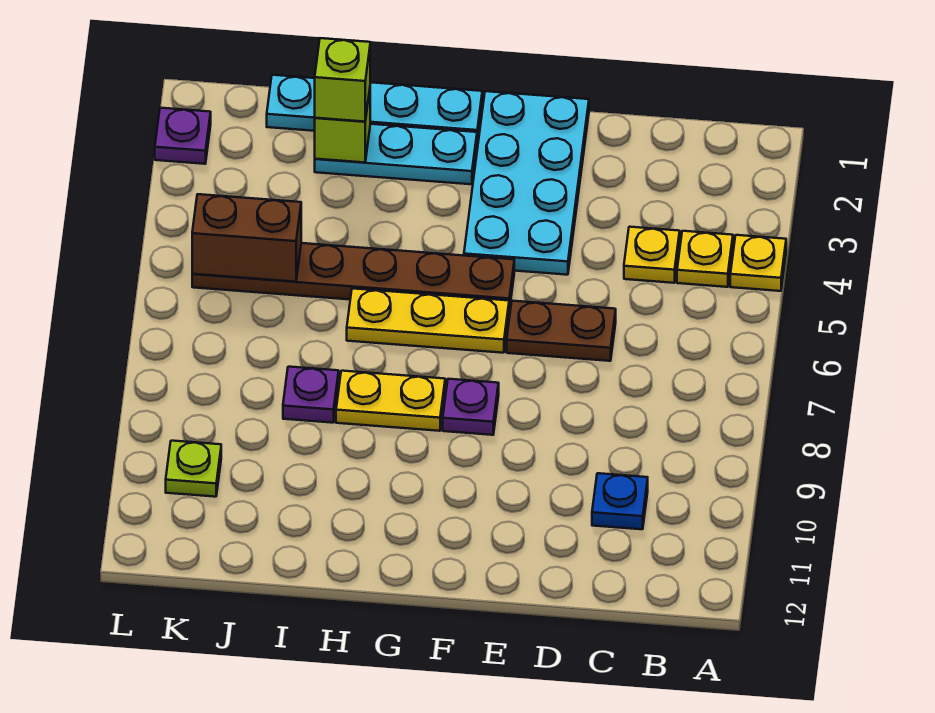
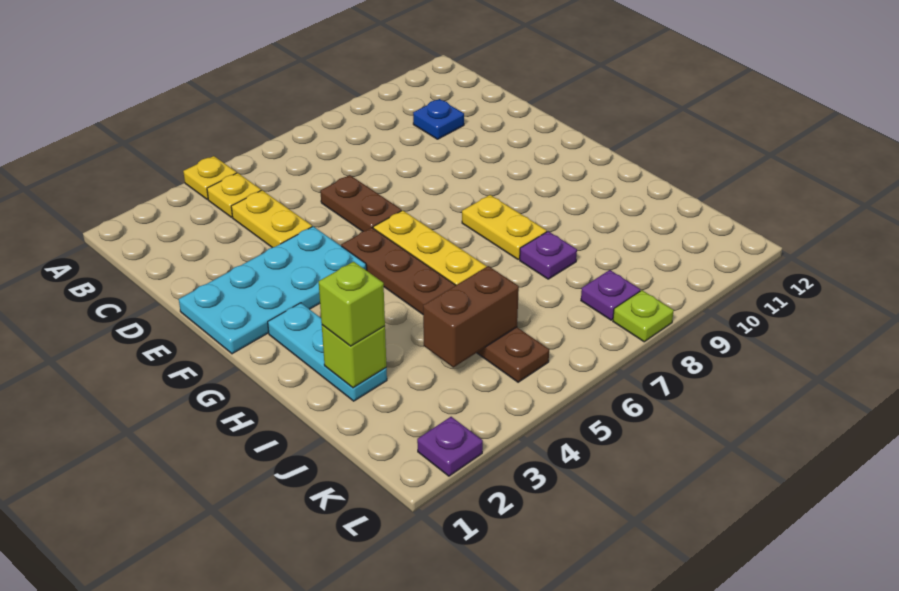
yellow 1x1 plate [624,227,680,283] -> yellow 1x2 plate [231,190,312,248]
purple 1x1 plate [443,379,499,435] -> purple 1x1 plate moved to [581,270,640,320]
cyan 1x4 plate [267,75,482,142] -> none
brown 1x2 brick [192,194,301,282] -> brown 1x2 brick turned to [423,266,519,367]
lime 1x1 plate [166,441,221,497] -> lime 1x1 plate moved to [613,290,674,342]

